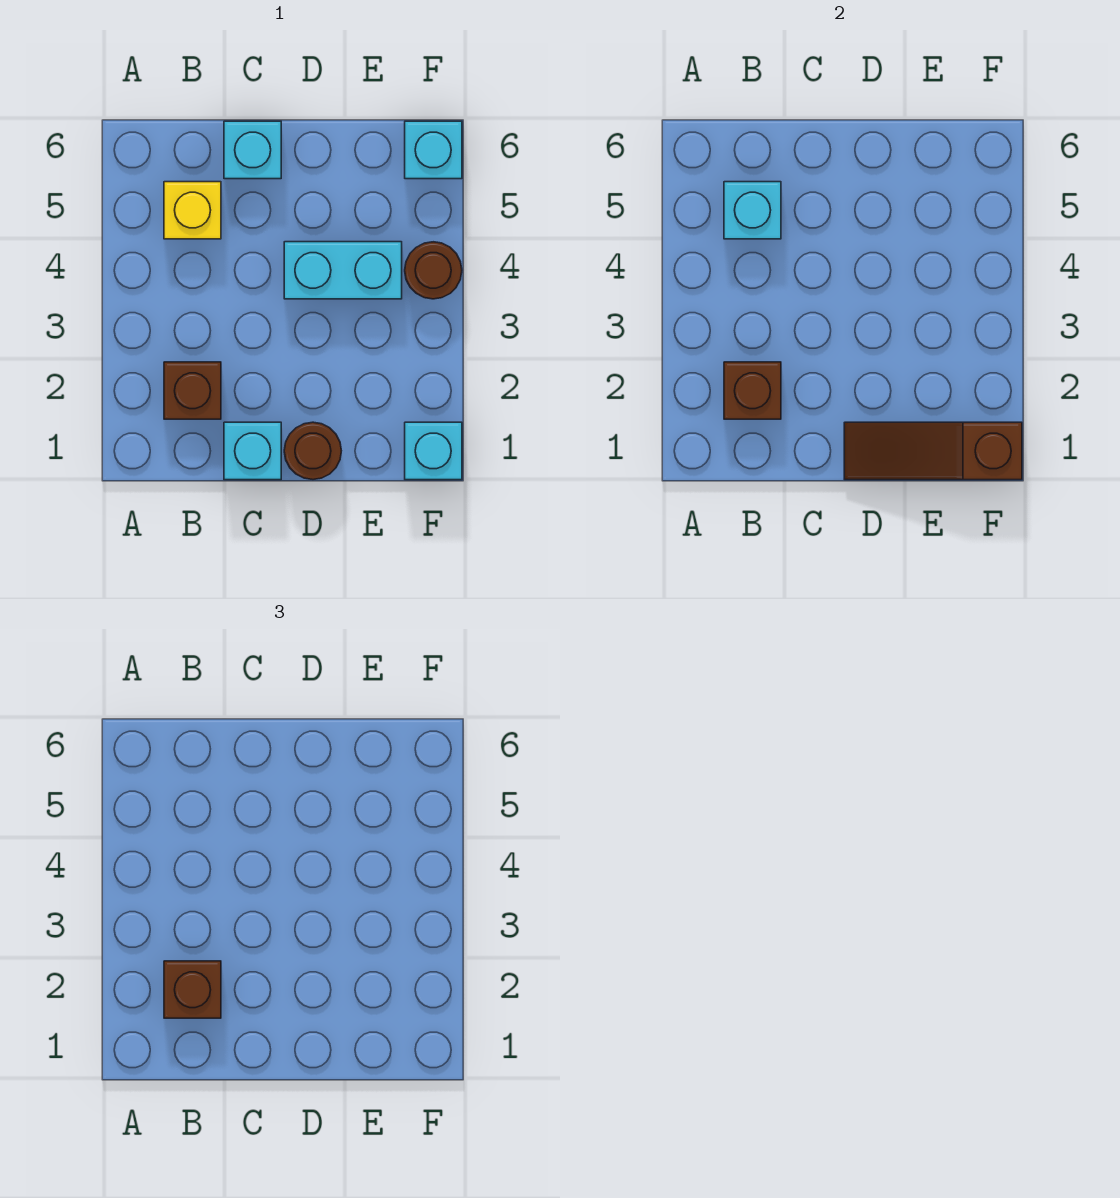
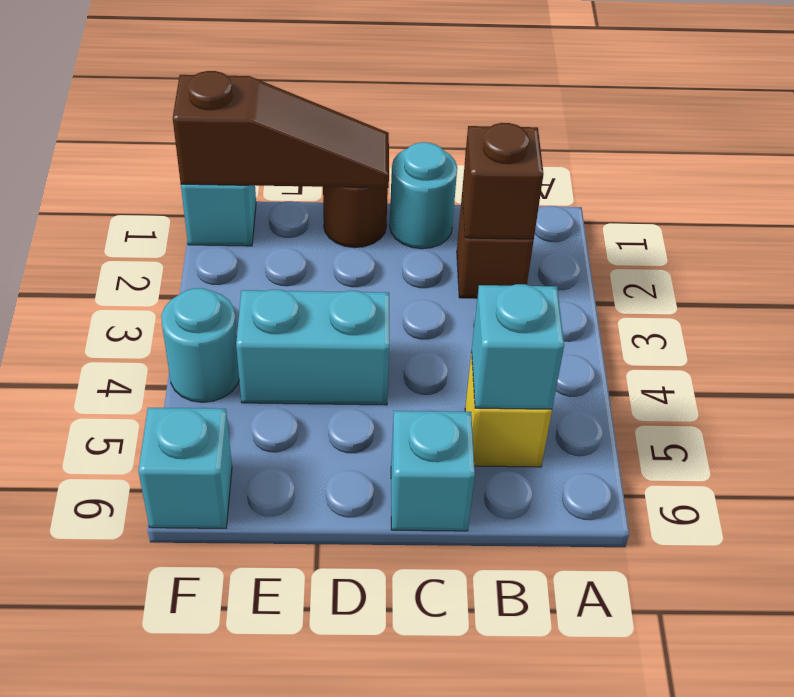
brown 1x1 brick [164,961,221,1018] -> none
cyan 1x1 brick [224,422,281,480] -> cyan 1x1 round brick [390,142,457,249]
brown 1x1 round brick [405,242,462,299] -> cyan 1x1 round brick [161,288,239,402]

